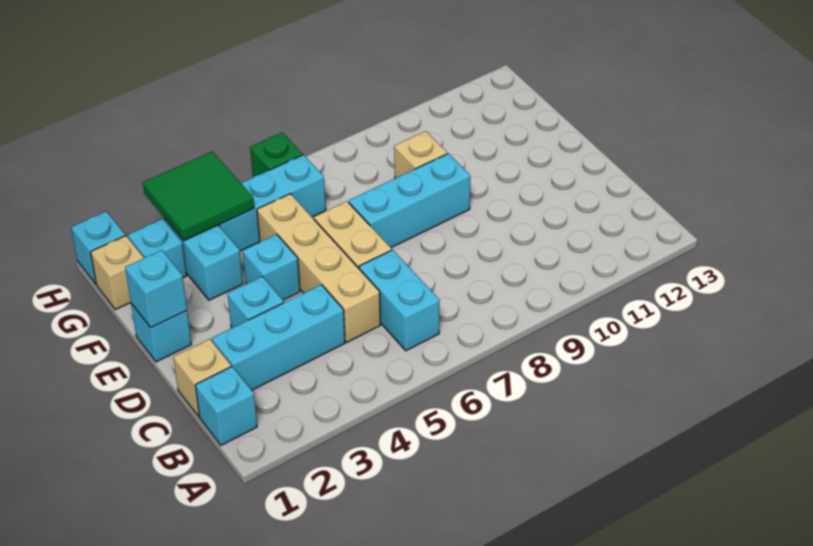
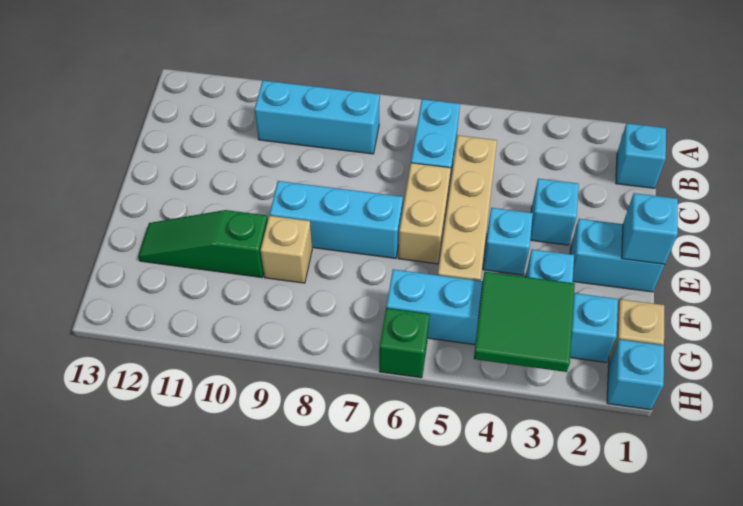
tan 1x1 brick [173,339,231,417] -> none
cyan 1x3 brick [212,285,345,390] -> cyan 1x3 brick moved to [254,80,380,154]
cyan 1x1 brick [131,303,191,362] -> cyan 1x2 brick [570,219,665,292]
none -> green 1x3 slope [138,210,268,278]

